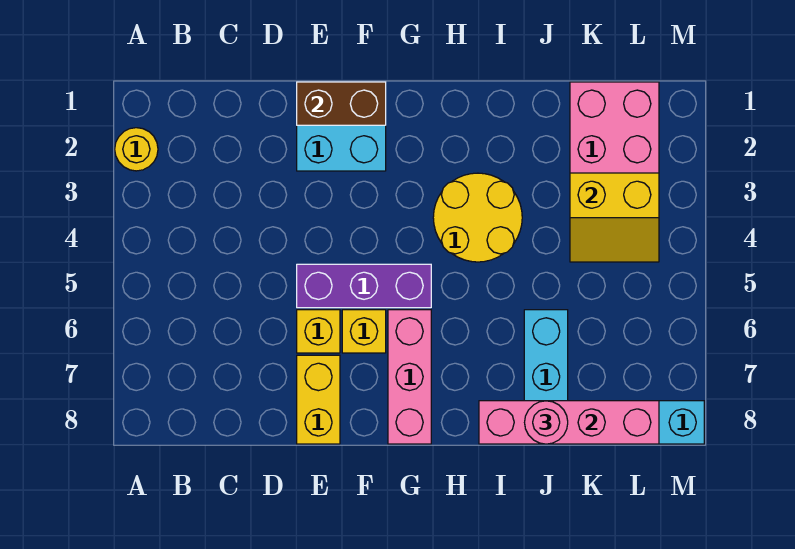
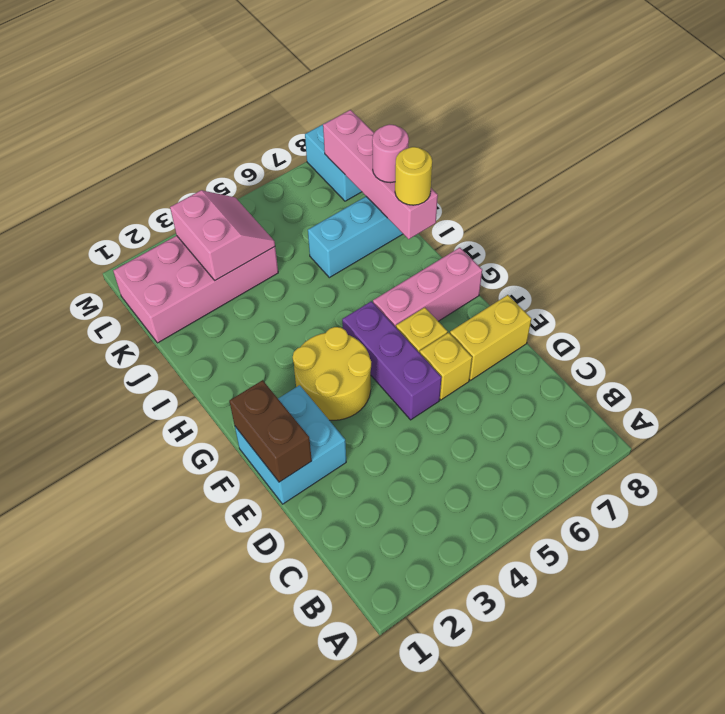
yellow 1x1 round brick [115,128,158,171] -> yellow 1x1 round brick moved to [395,147,432,205]
yellow 2x2 round brick [433,173,522,262] -> yellow 2x2 round brick moved to [293,327,371,420]
yellow 2x2 slope [570,173,659,262] -> pink 2x2 slope [170,190,275,280]

